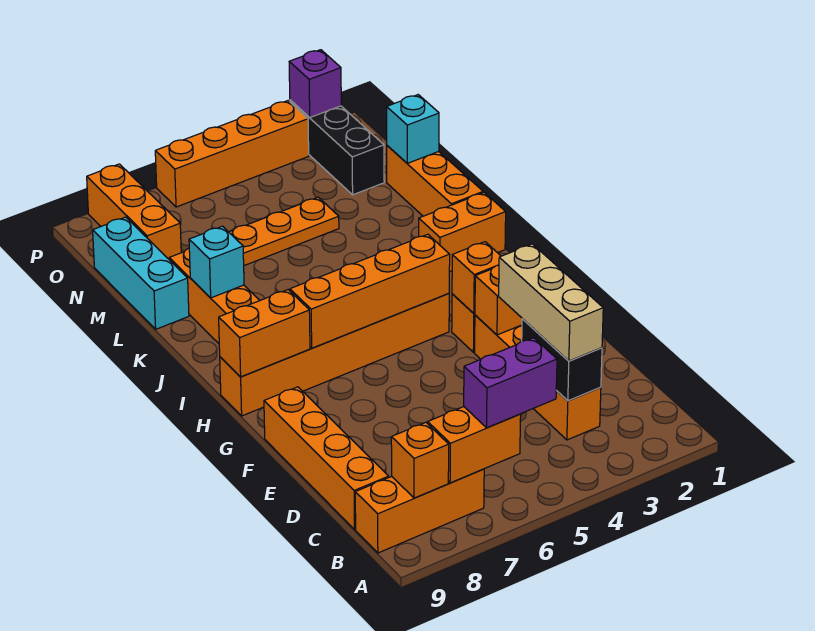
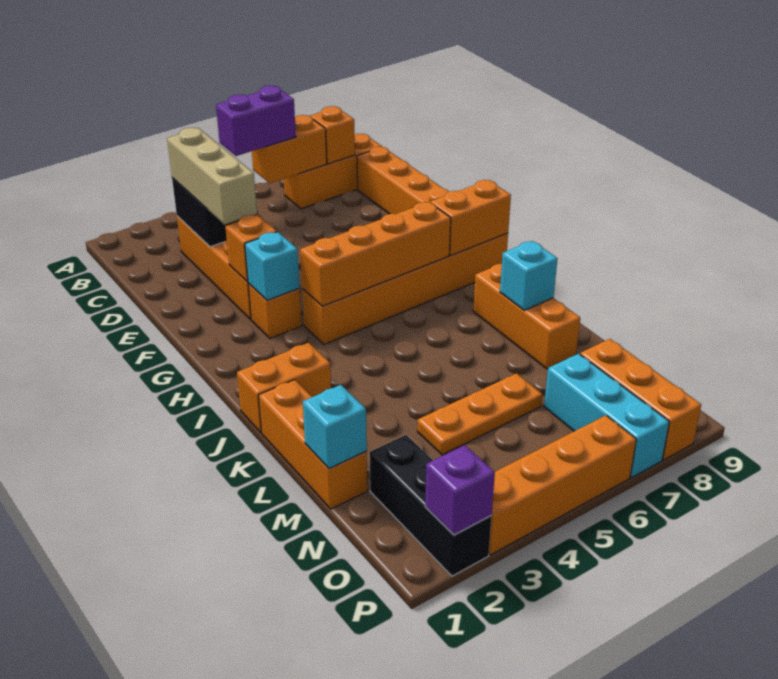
orange 1x1 brick [452,242,501,314] -> cyan 1x1 brick [245,232,300,301]
cyan 1x3 brick [93,217,189,329] -> cyan 1x3 brick moved to [544,354,669,478]

